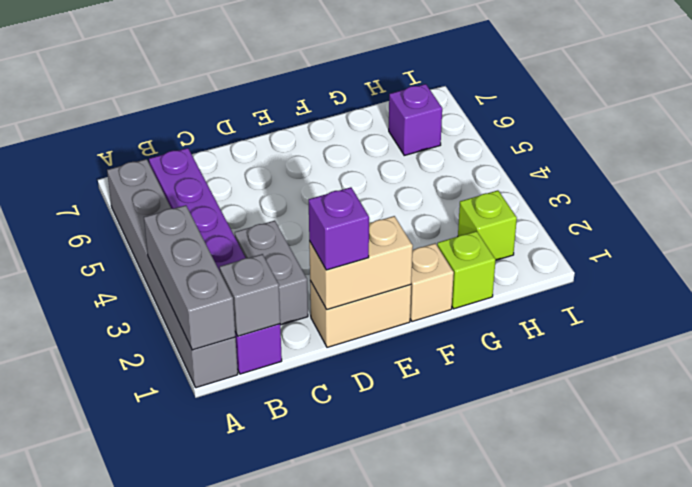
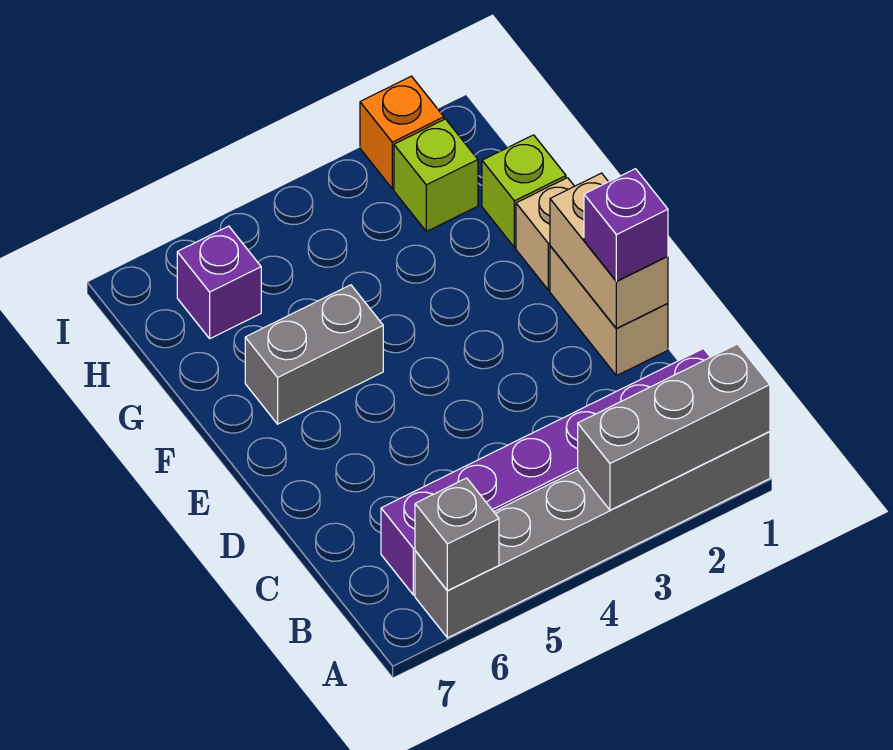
grey 1x1 brick [220,254,280,336] -> grey 1x1 brick moved to [415,478,499,591]
grey 1x2 brick [235,221,308,325] -> grey 1x2 brick moved to [245,285,383,424]
none -> orange 1x1 brick [360,76,444,189]

